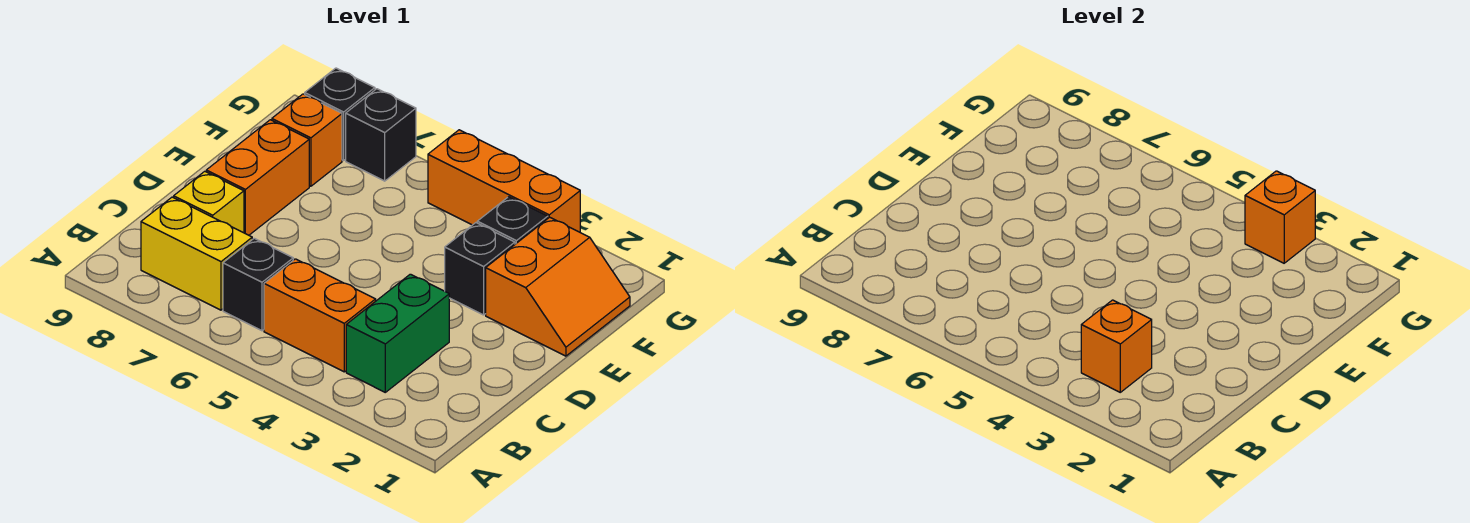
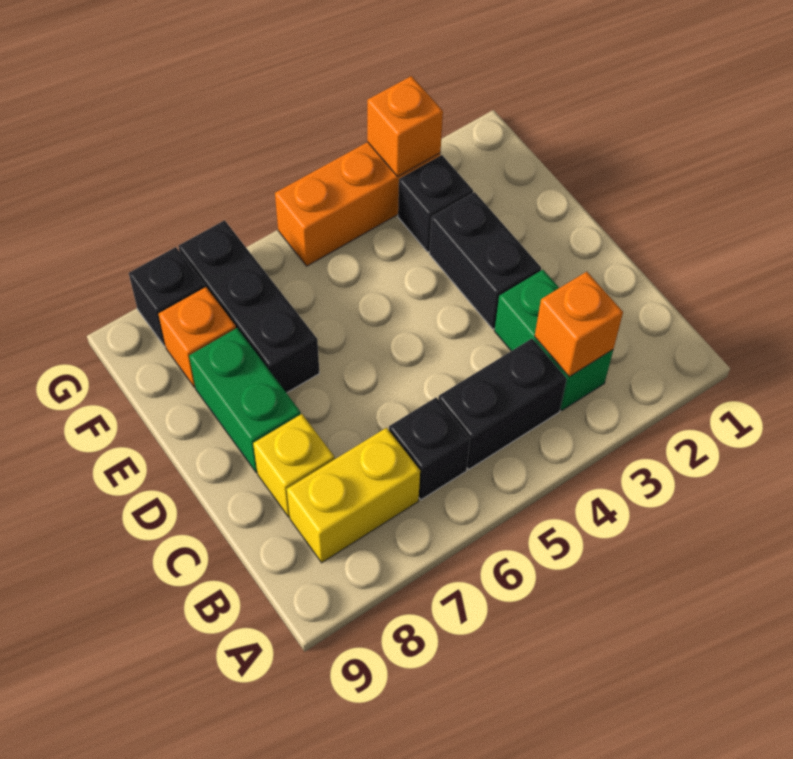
orange 1x2 brick [264,259,376,372] -> black 1x2 brick [438,339,567,469]
orange 1x2 brick [206,120,309,235] -> green 1x2 brick [189,328,301,473]
orange 2x2 slope [486,217,630,356] -> none
black 1x1 brick [445,223,515,315] -> black 1x2 brick [429,192,541,329]
black 1x1 brick [346,89,416,181] -> black 1x3 brick [178,220,319,393]

